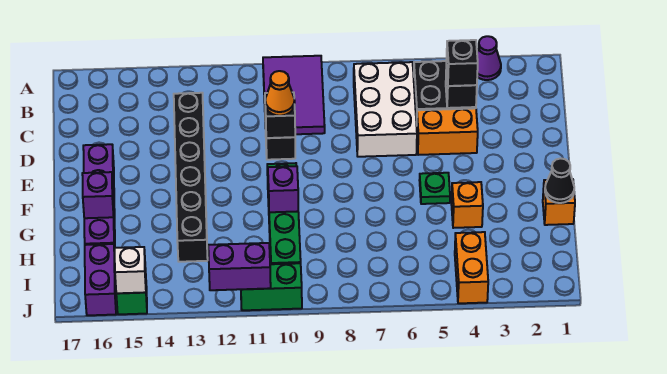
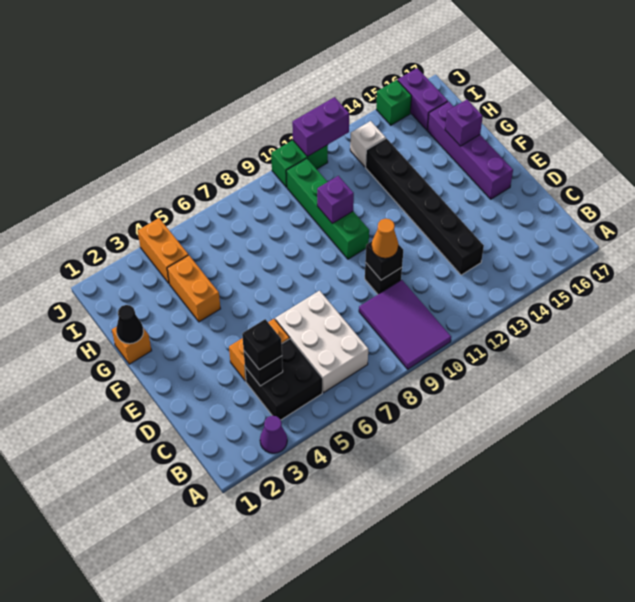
green 1x1 plate [419,173,450,204] -> none
orange 1x1 brick [451,182,483,228] -> orange 1x2 brick [167,255,220,322]
white 1x1 brick [115,247,146,293] -> white 1x1 brick moved to [350,121,386,167]

